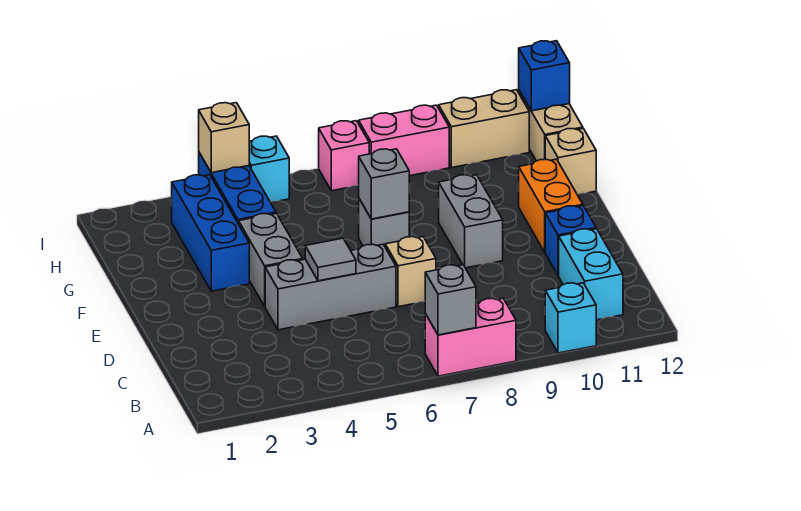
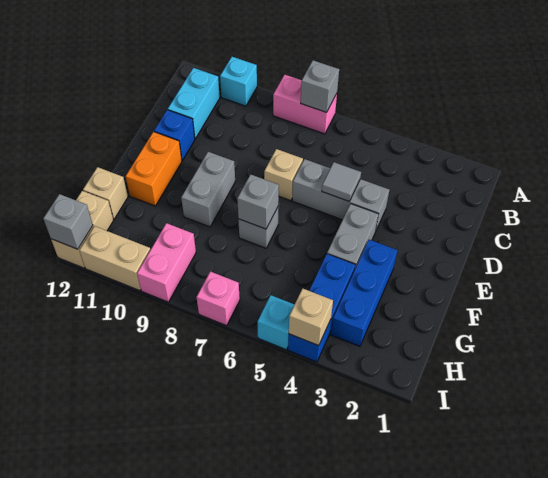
pink 1x2 brick [359,105,449,176] -> pink 1x2 brick turned to [137,223,196,302]
blue 1x1 brick [519,41,570,111] -> grey 1x1 brick [43,194,93,249]

